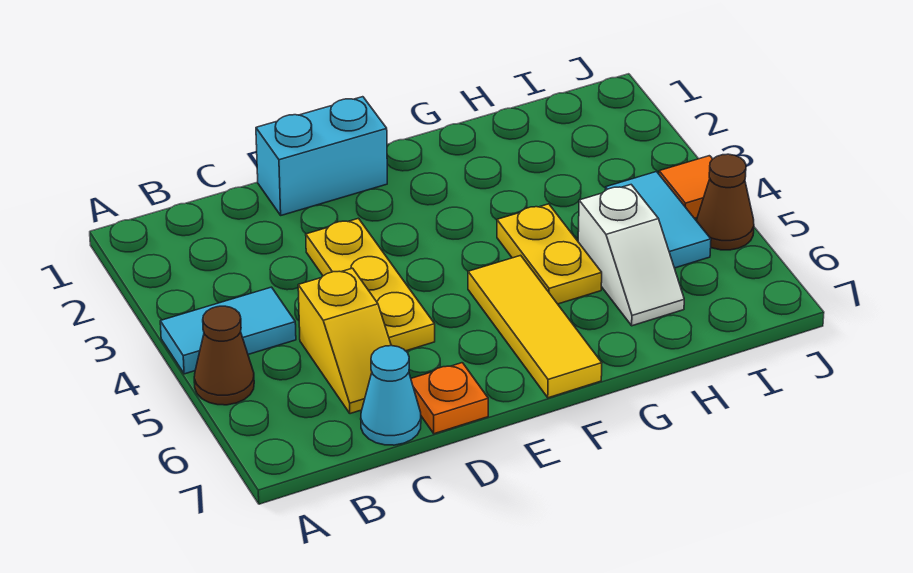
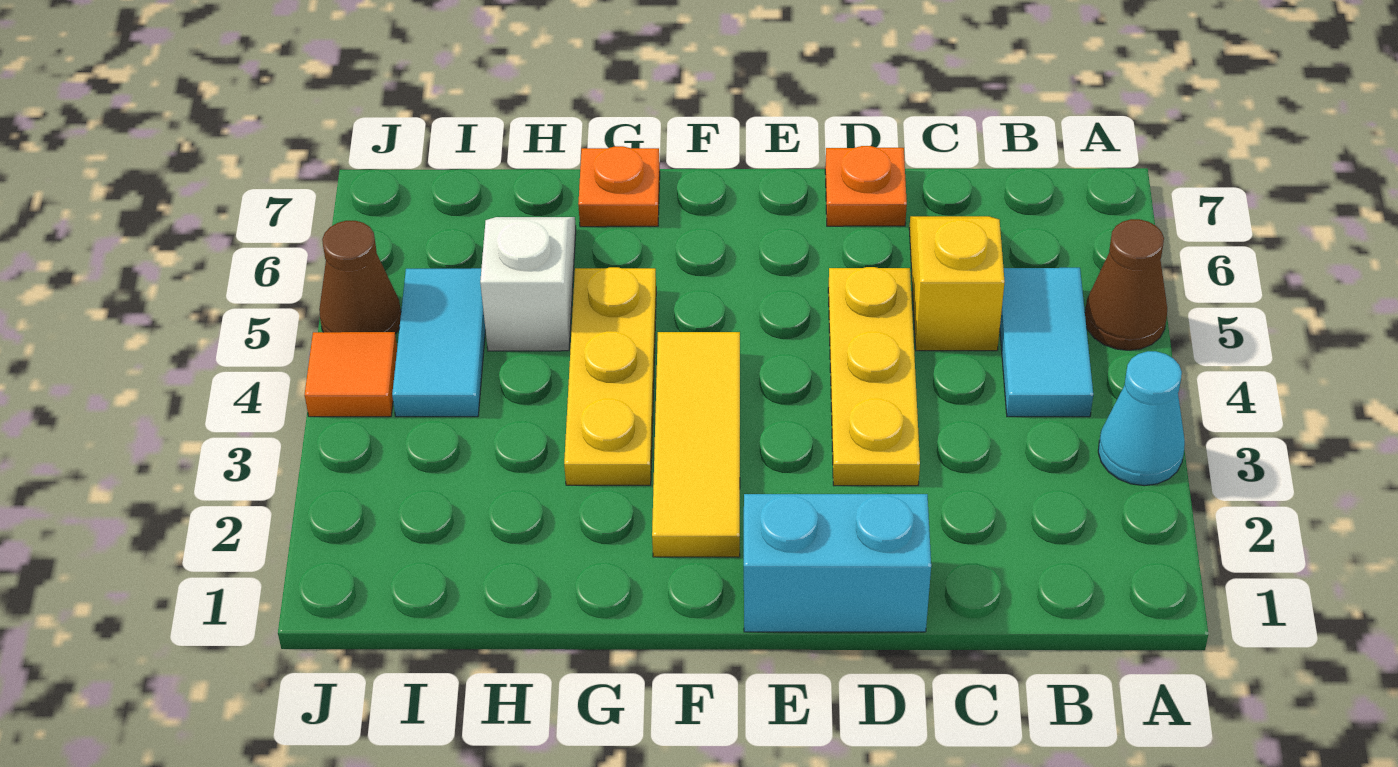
cyan 1x2 tile [160,287,296,374] -> cyan 1x2 tile turned to [1000,268,1093,417]
cyan 1x1 cone [361,346,421,445] -> cyan 1x1 cone moved to [1098,351,1185,486]
yellow 1x3 tile [468,255,602,398] -> yellow 1x3 tile moved to [652,332,740,557]
yellow 1x2 plate [497,204,602,304] -> yellow 1x3 plate [564,267,656,485]
none -> orange 1x1 plate [578,146,660,227]

